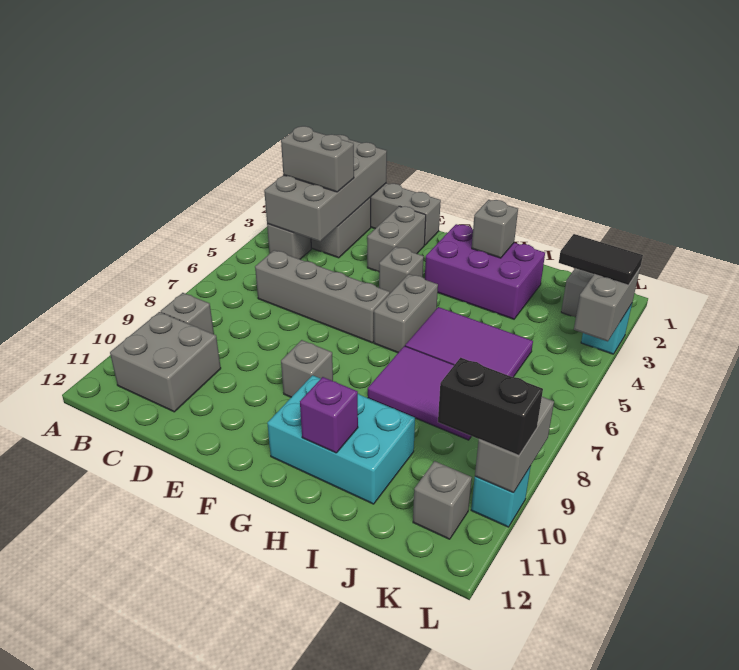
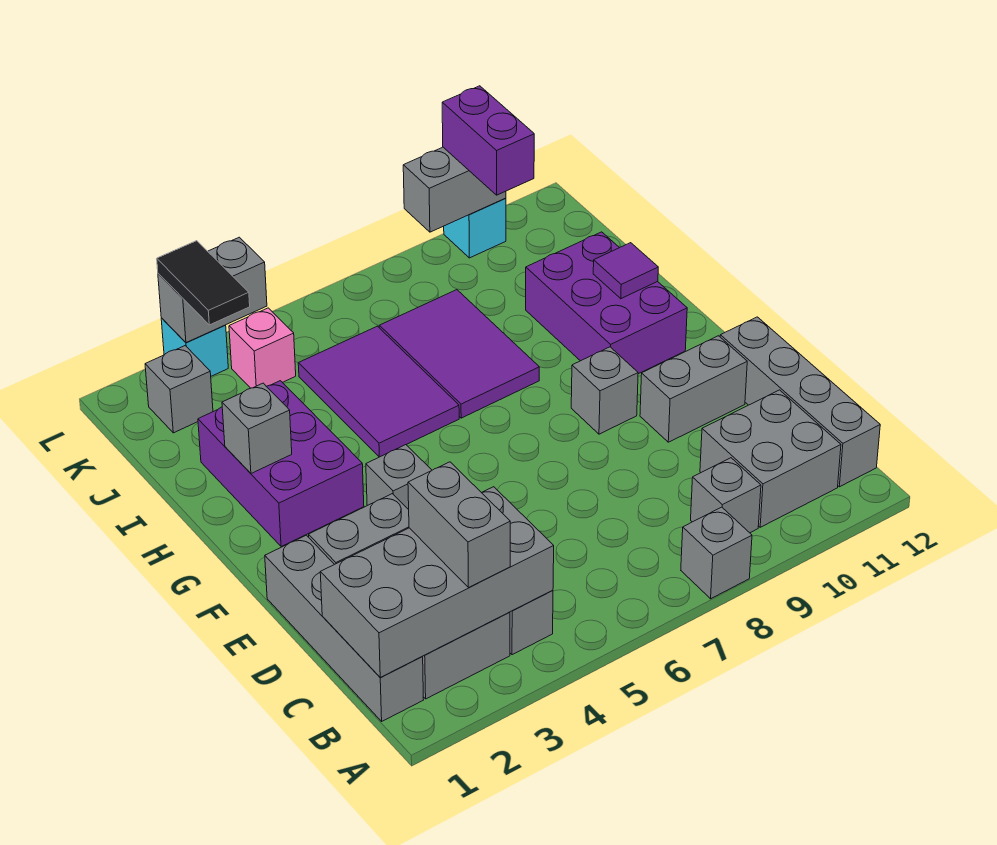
grey 1x4 brick [255,250,390,343] -> grey 1x4 brick moved to [720,317,880,487]
grey 1x2 brick [374,274,438,353] -> grey 1x2 brick moved to [640,336,747,442]
cyan 2x3 brick [267,375,415,504] -> purple 2x3 brick [526,232,687,374]
purple 1x1 brick [300,377,358,453] -> purple 1x1 tile [593,243,658,299]
none -> pink 1x1 brick [229,308,296,388]
black 1x2 brick [438,358,543,456] -> purple 1x2 brick [442,86,534,195]
grey 1x1 brick [413,461,472,539] -> grey 1x1 brick moved to [681,507,752,599]

